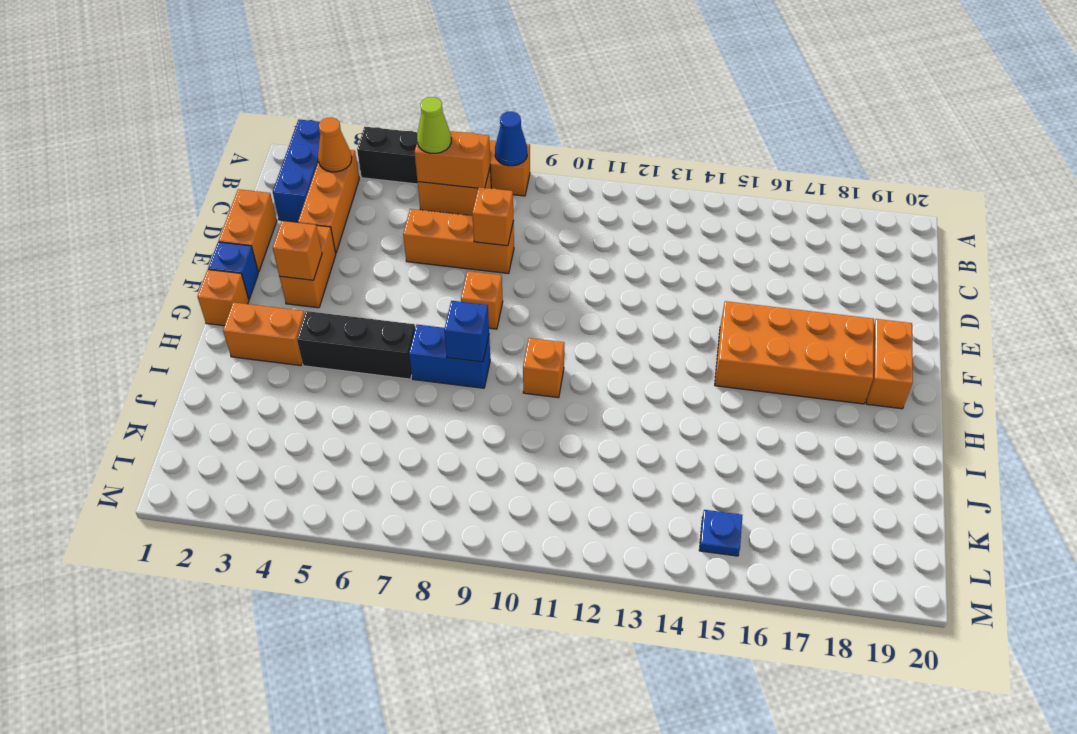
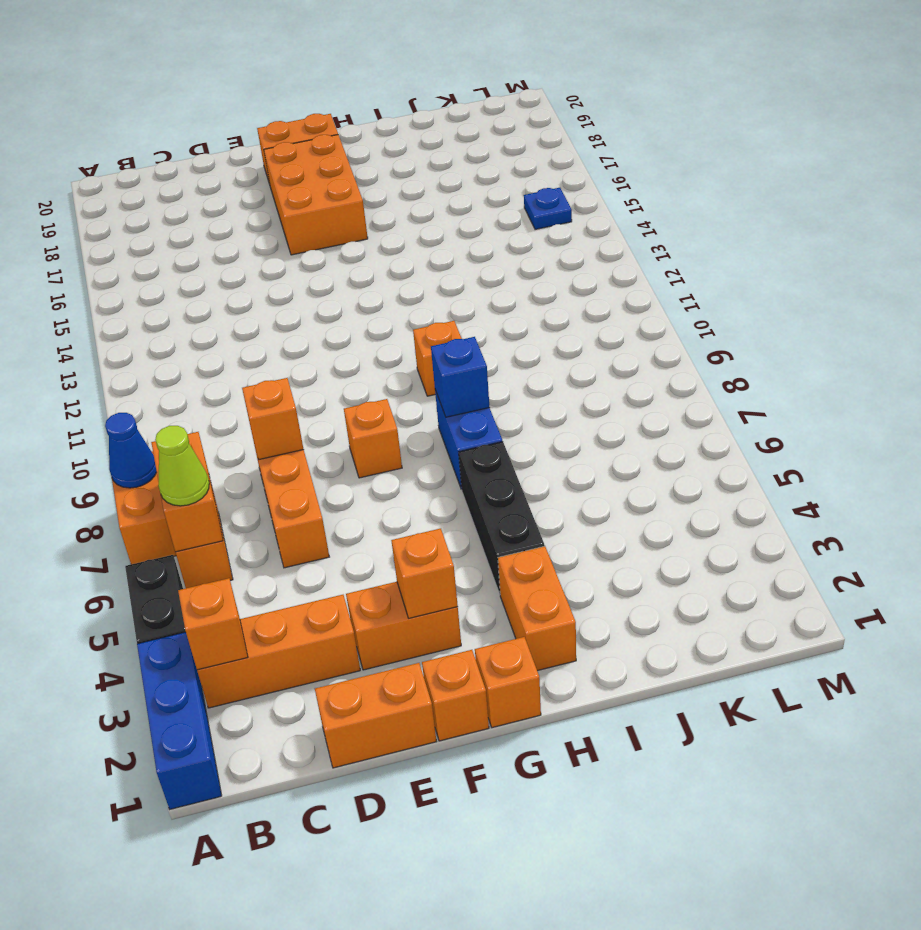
blue 1x3 brick [273,120,320,222] -> blue 1x3 brick turned to [137,632,222,809]
orange 1x1 cone [318,117,352,172] -> orange 1x1 brick [178,578,248,670]
blue 1x1 brick [208,242,258,299] -> orange 1x1 brick [422,650,489,741]
orange 2x4 brick [715,301,874,404] -> orange 2x3 brick [264,135,368,255]

